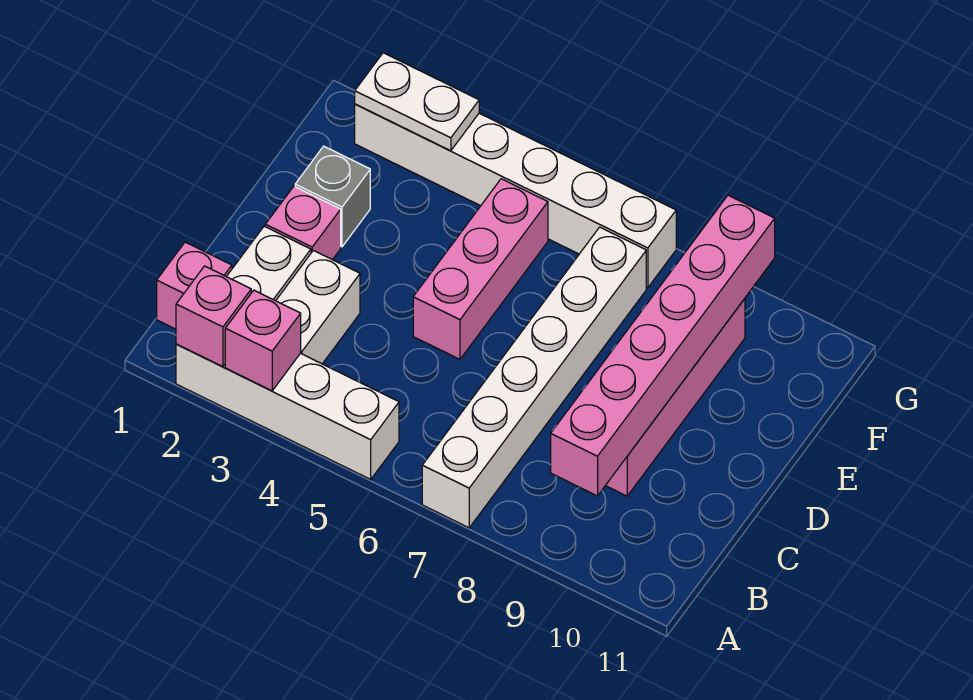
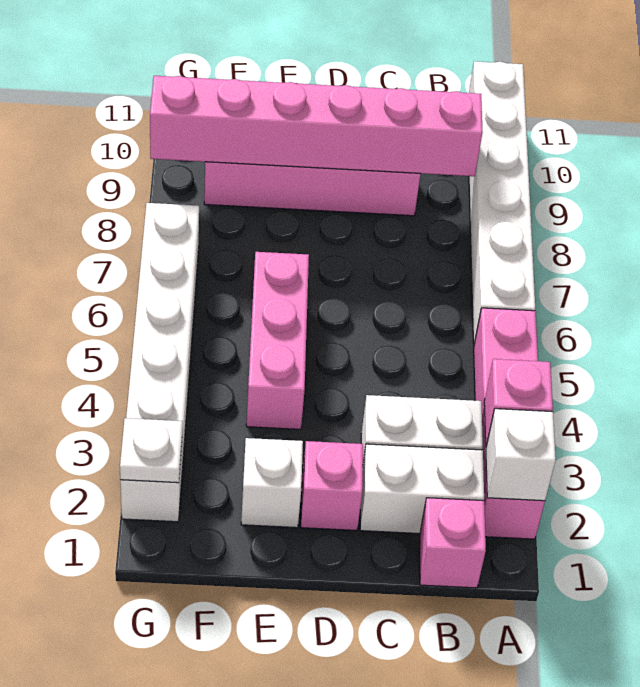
white 1x4 brick [176,344,399,479] -> pink 1x4 brick [474,308,545,539]
pink 1x1 brick [176,266,251,367] -> white 1x1 brick [486,409,556,501]
white 1x6 brick [422,227,646,528] -> white 1x6 brick turned to [469,61,535,344]
pink 1x3 brick [413,179,548,359] -> pink 1x3 brick turned to [246,252,309,429]
grey 1x1 brick [295,146,370,247] -> white 1x1 brick [241,438,303,528]
white 1x2 plate [355,53,479,151] -> white 1x1 plate [120,418,183,483]

